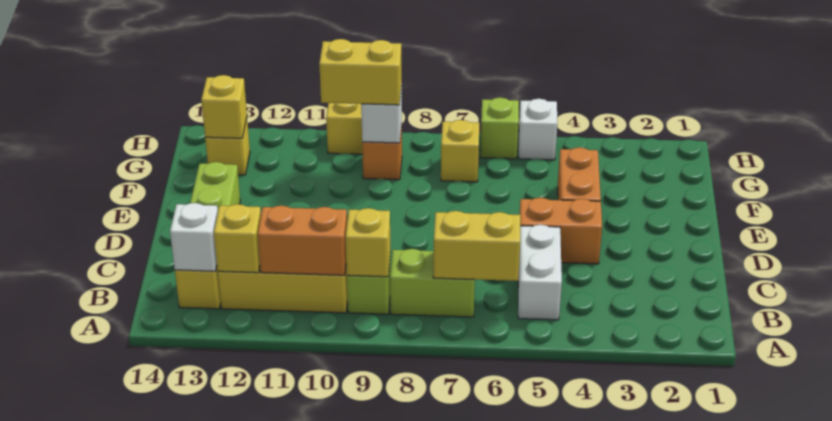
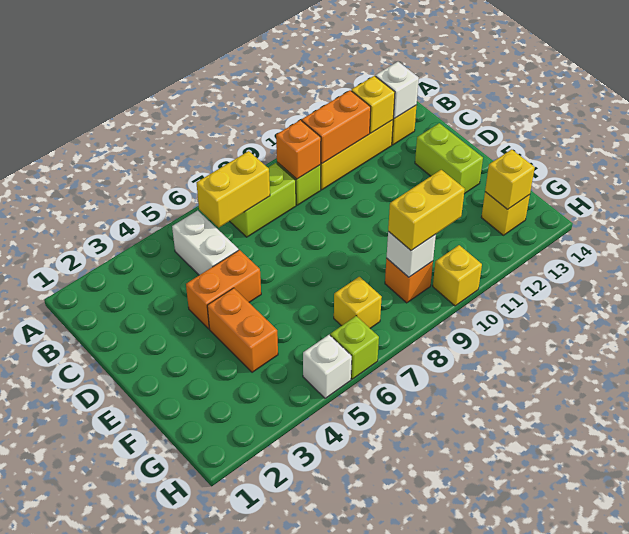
yellow 1x1 brick [346,208,390,277] -> orange 1x1 brick [276,120,321,179]

